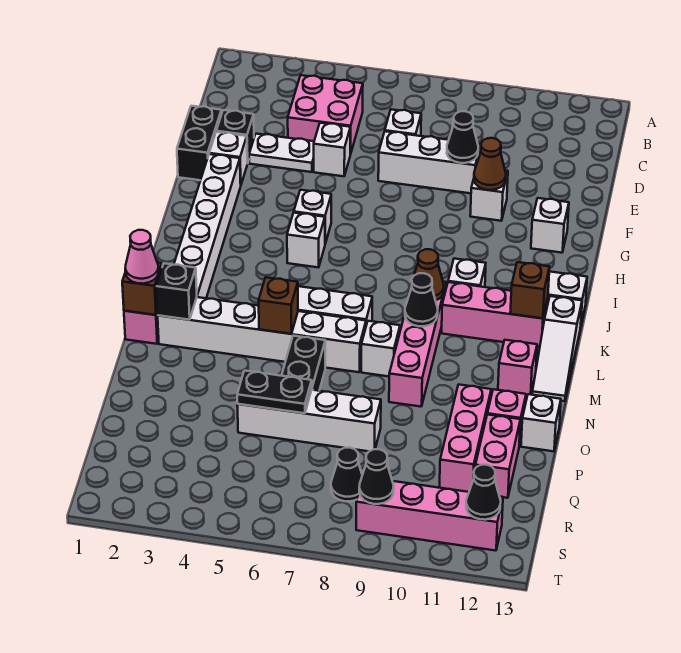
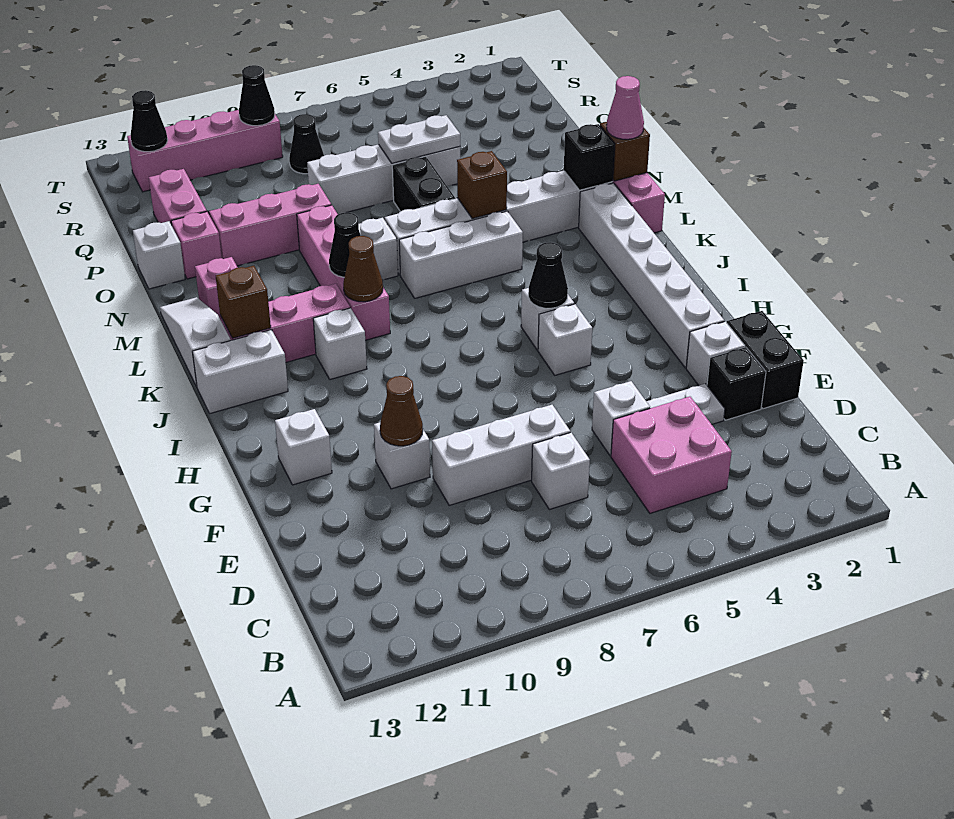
black 1x1 cone [447,111,478,163] -> black 1x1 cone moved to [528,242,568,308]
pink 1x3 brick [439,385,491,492] -> pink 1x3 brick turned to [209,184,331,266]
black 1x2 plate [237,371,312,413] -> white 1x2 plate [378,115,460,163]

